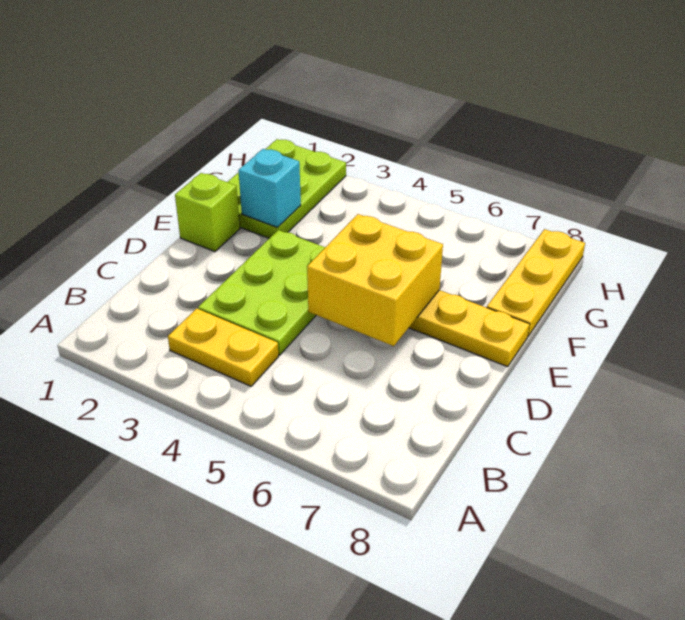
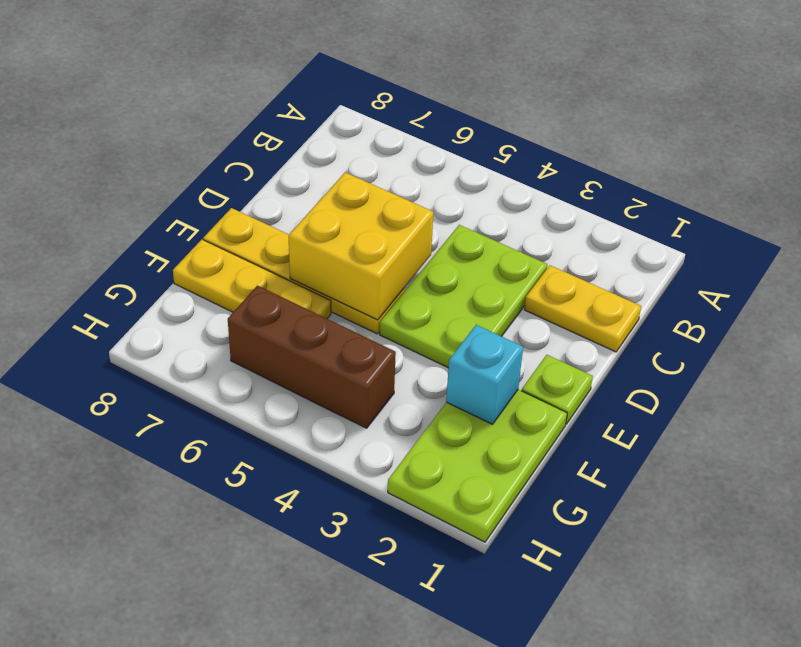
yellow 1x2 plate [168,309,279,386] -> yellow 1x2 plate moved to [524,265,641,352]
lime 1x1 brick [175,173,240,252] -> lime 1x1 plate [522,355,593,424]
yellow 1x3 plate [487,229,585,336] -> yellow 1x3 plate turned to [173,240,331,318]
none -> brown 1x3 brick [228,286,396,428]

